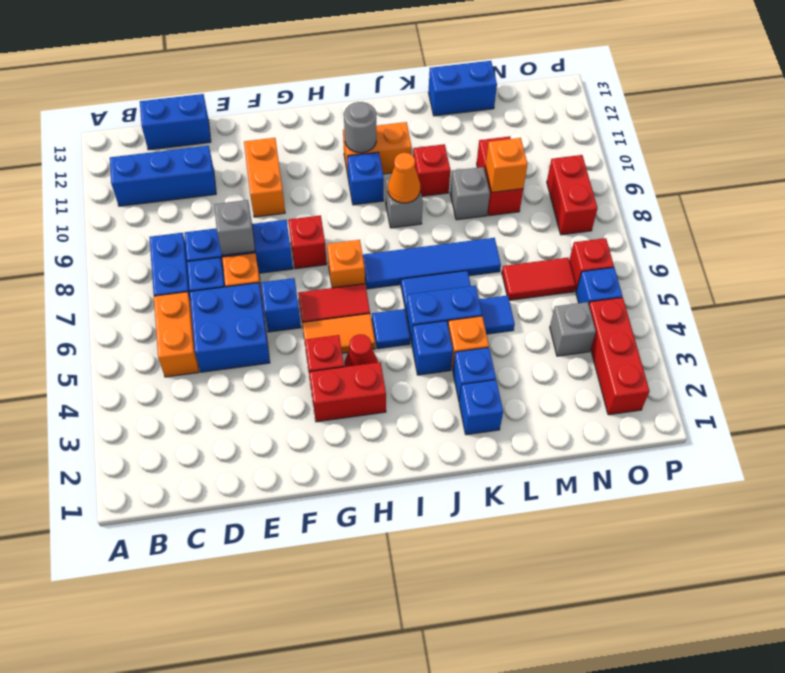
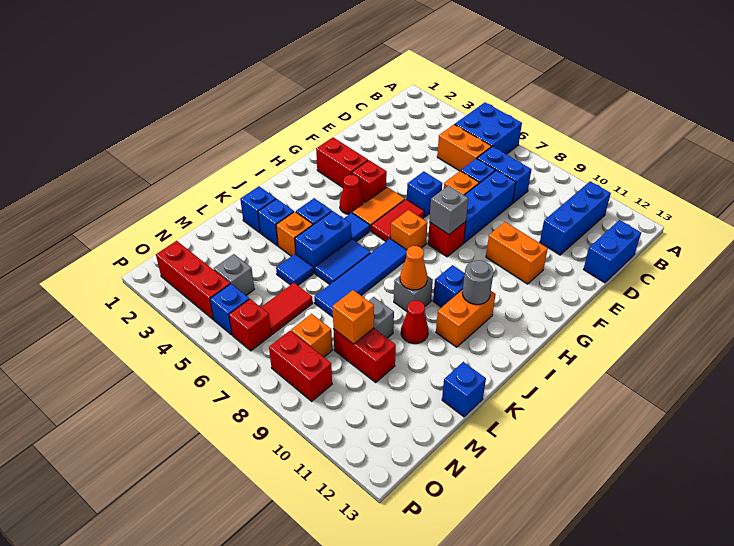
blue 2x2 brick [190,283,270,372] -> blue 2x2 brick moved to [455,102,522,154]
grey 1x1 brick [214,200,255,255] -> grey 1x1 brick moved to [430,186,468,234]
red 1x2 brick [309,362,386,422] -> red 1x2 brick turned to [316,137,368,187]
red 1x1 brick [413,144,450,196] -> red 1x1 cone [401,301,428,344]
blue 1x2 brick [428,61,497,116] -> blue 1x1 brick [442,362,486,417]
none -> orange 1x1 brick [291,314,332,357]

